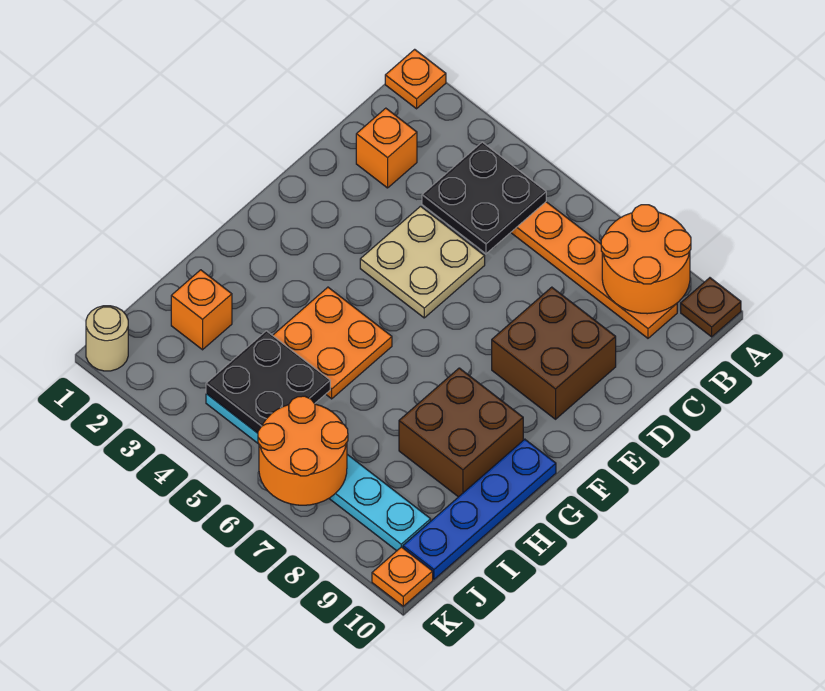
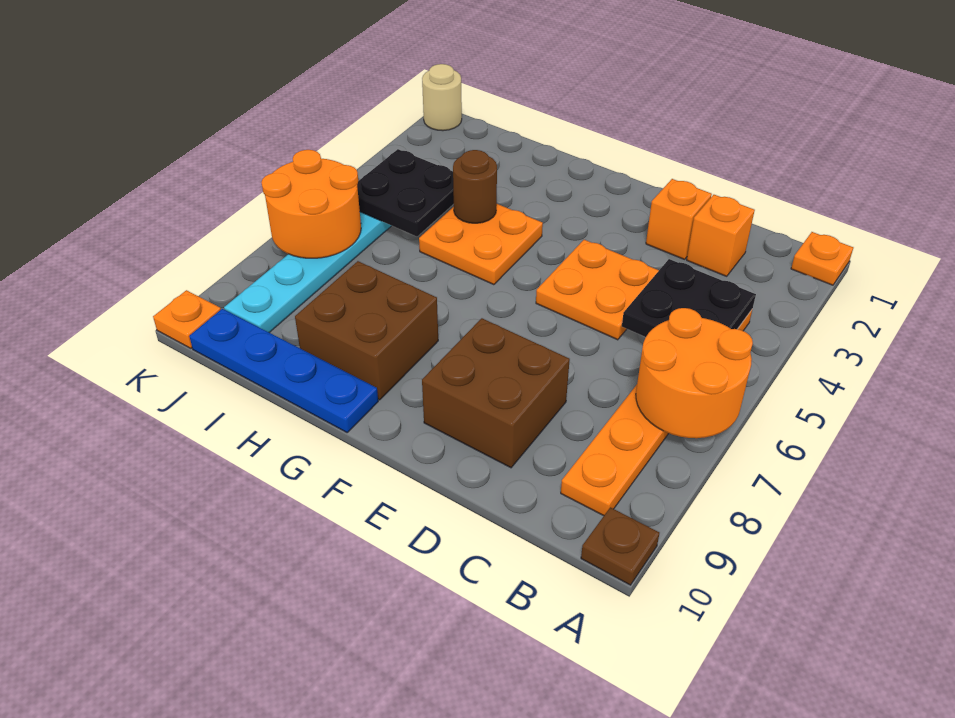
orange 2x2 round brick [601,205,691,314] -> orange 2x2 round brick moved to [636,308,753,438]
tan 2x2 plate [360,206,485,318] -> orange 2x2 plate [536,240,659,340]
none -> brown 1x1 round brick [453,150,497,223]
orange 1x1 brick [171,270,232,350] -> orange 1x1 brick moved to [646,179,712,259]

